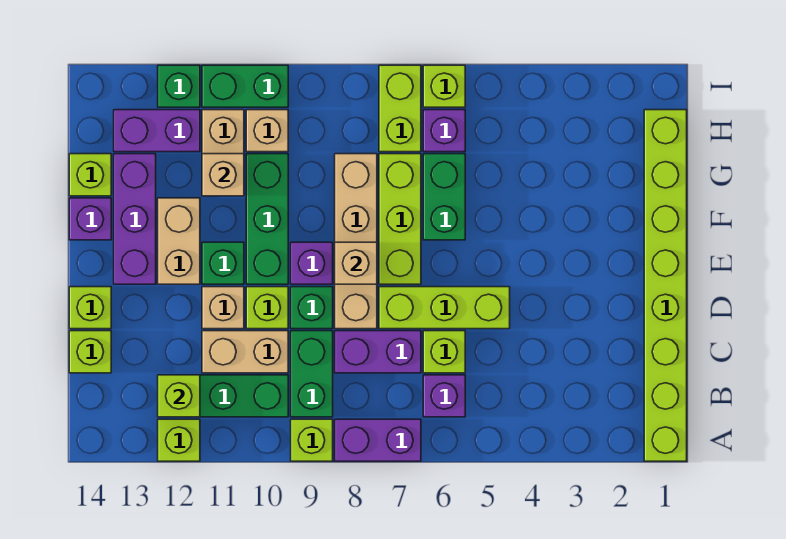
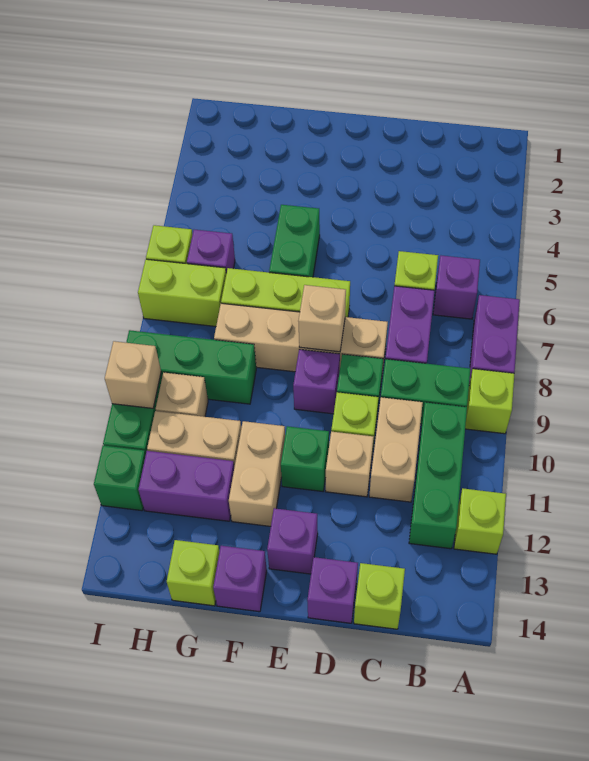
lime 1x8 brick [644,110,687,461] -> none
lime 1x1 brick [158,375,200,417] -> none
lime 1x3 brick [379,287,510,329] -> none
lime 1x1 brick [69,287,111,329] -> purple 1x1 brick [307,557,358,623]
green 1x3 brick [246,154,288,284] -> green 1x3 brick moved to [126,330,256,404]
tan 1x2 brick [158,198,200,284] -> tan 1x2 brick turned to [229,421,285,526]
purple 1x3 brick [114,154,156,284] -> purple 1x1 brick [267,508,318,574]
green 1x2 brick [423,154,465,240] -> green 1x2 brick turned to [269,205,320,277]
tan 1x1 brick [202,154,244,196] -> tan 1x1 brick moved to [105,341,161,408]
purple 1x2 brick [114,110,200,152] -> purple 1x2 brick turned to [138,451,234,521]

